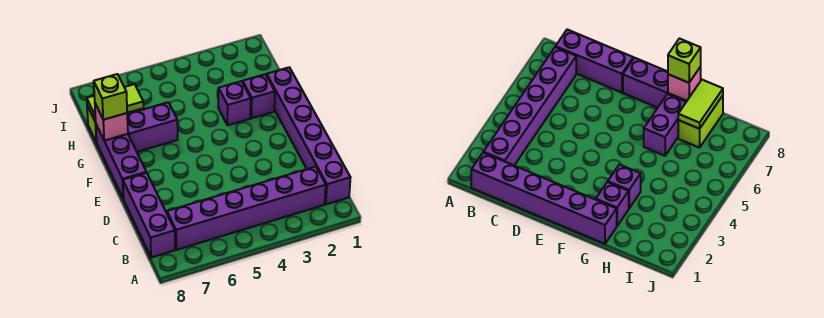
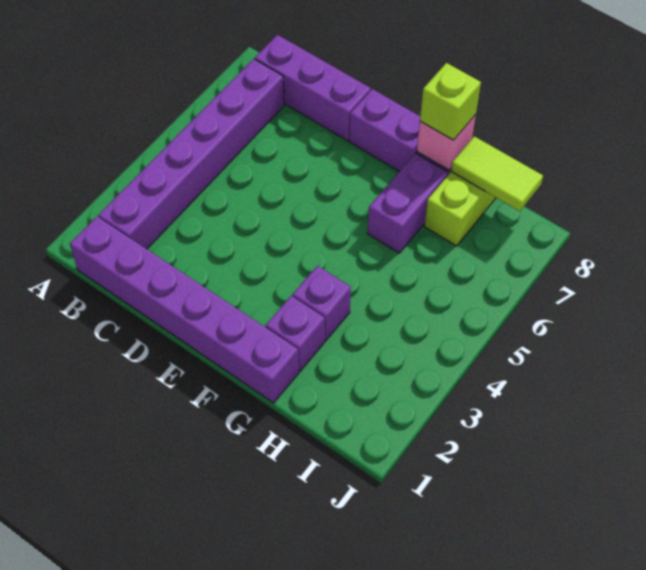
lime 1x2 tile [87,84,144,122] -> lime 1x2 tile turned to [451,136,543,211]

